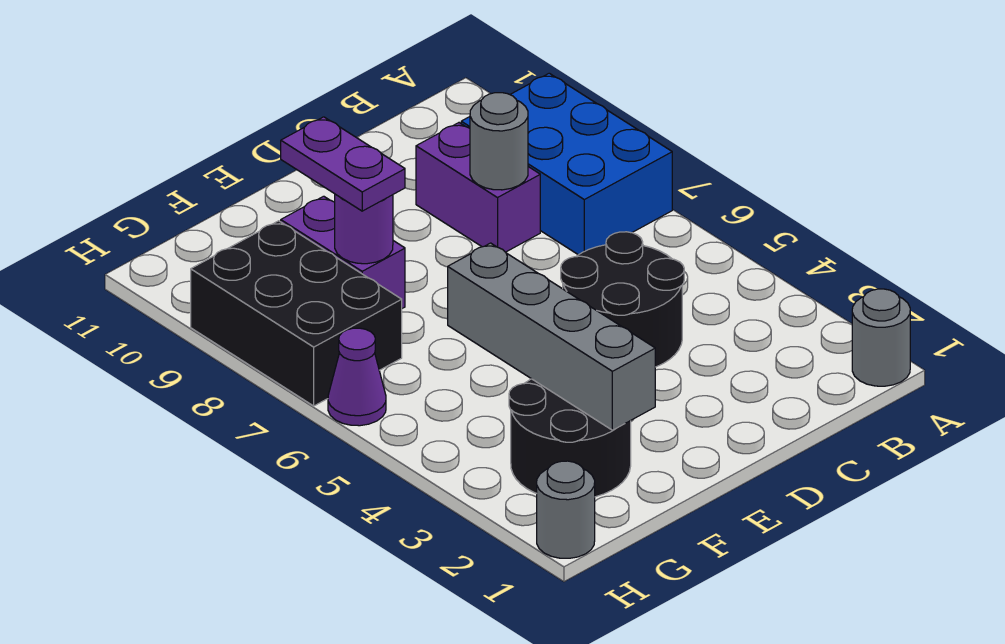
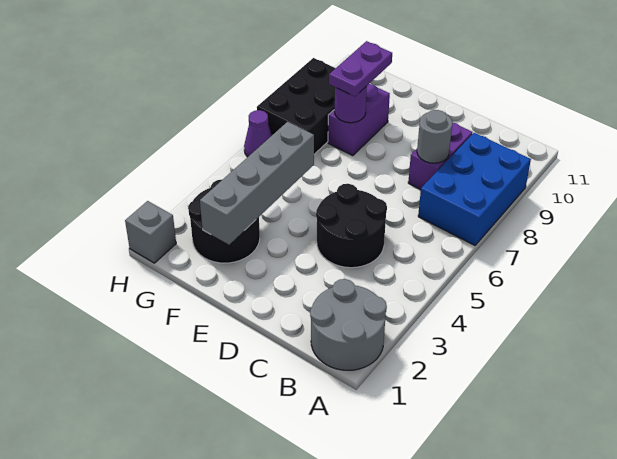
grey 1x1 round brick [852,289,910,386] -> grey 2x2 round brick [310,279,387,370]
grey 1x1 round brick [537,461,595,558] -> grey 1x1 brick [125,201,176,263]

